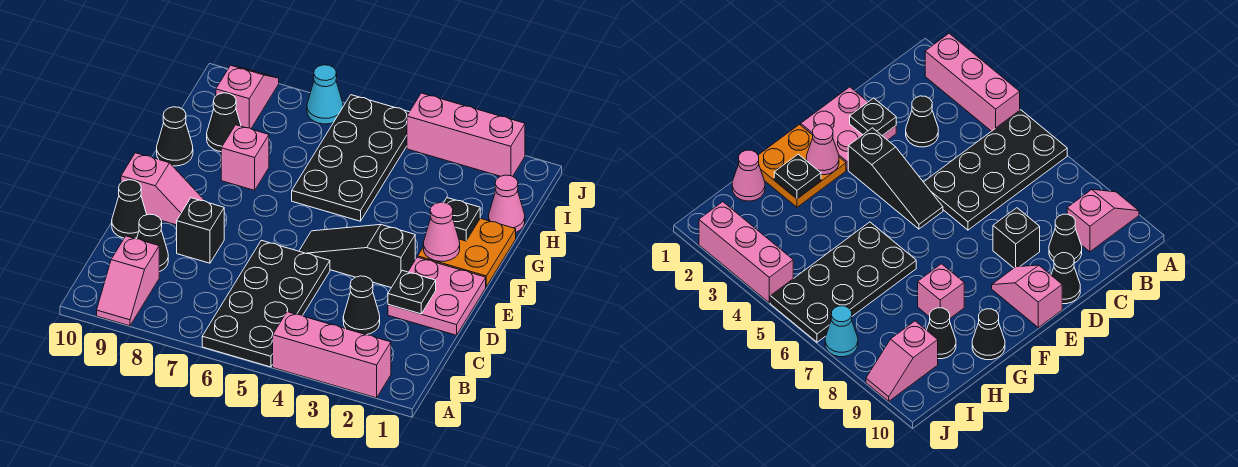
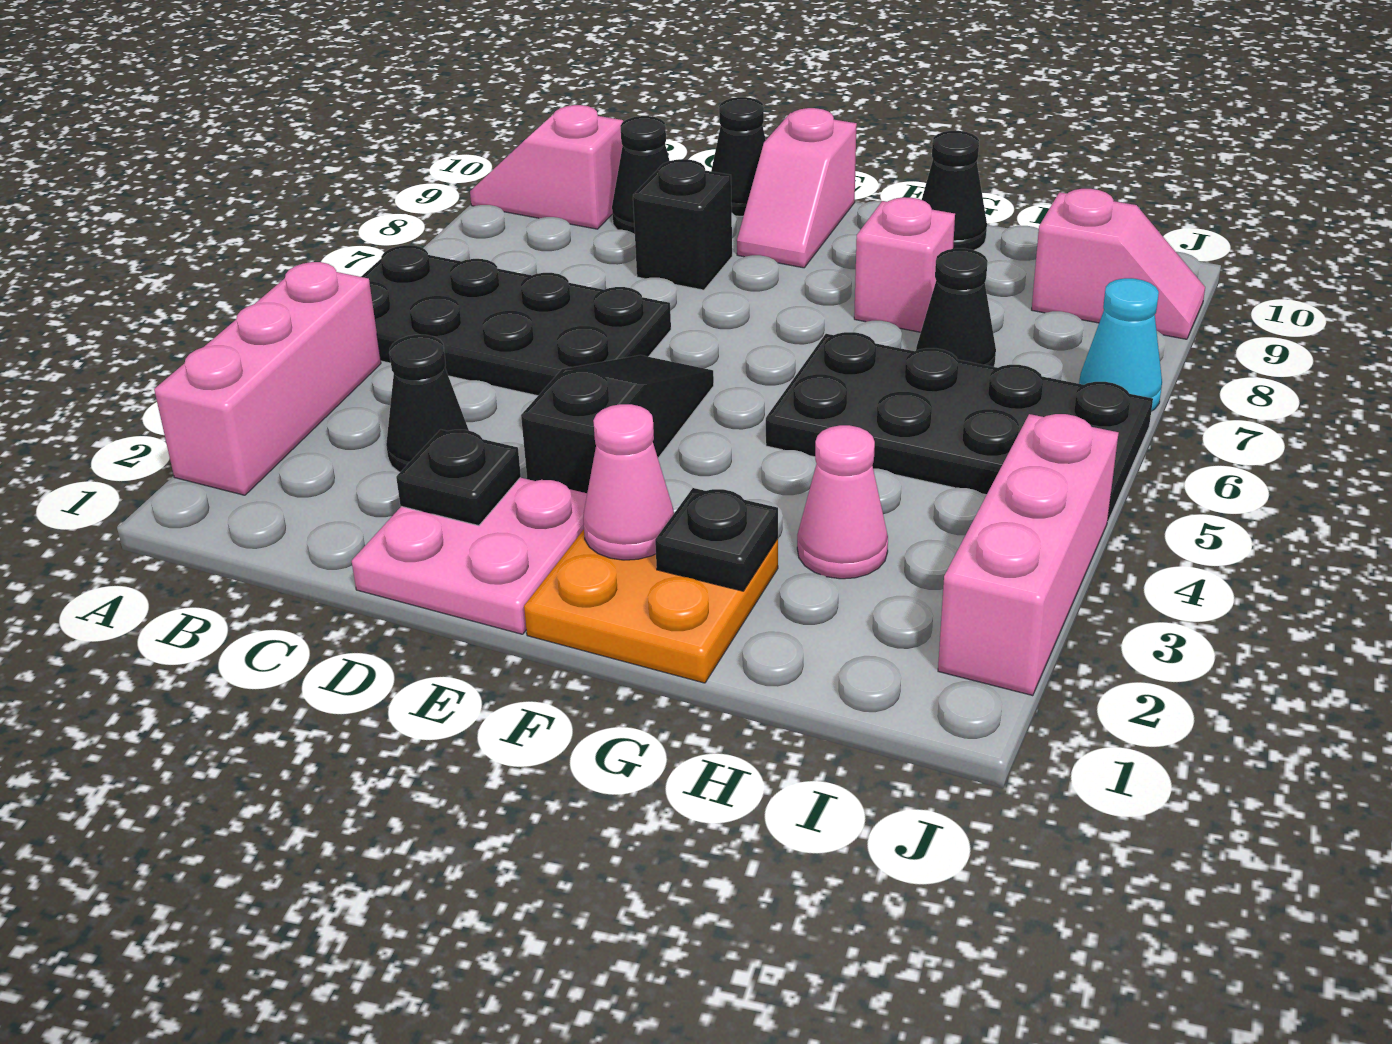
pink 1x1 cone [489,175,525,232] -> pink 1x1 cone moved to [797,425,888,579]
black 1x1 cone [207,93,241,152] -> black 1x1 cone moved to [916,248,996,367]

